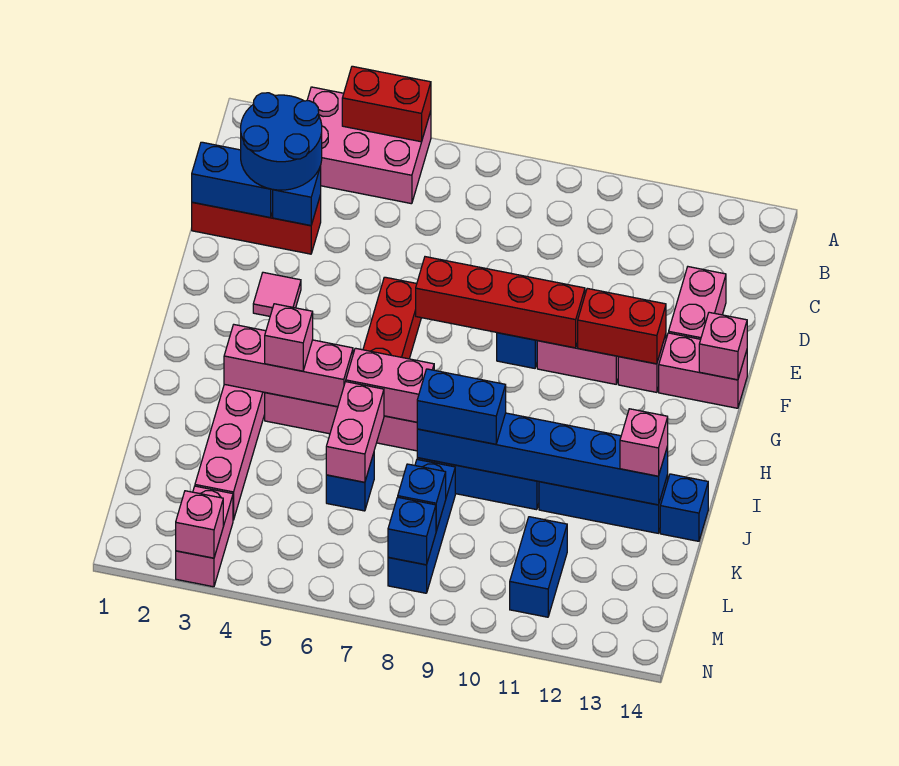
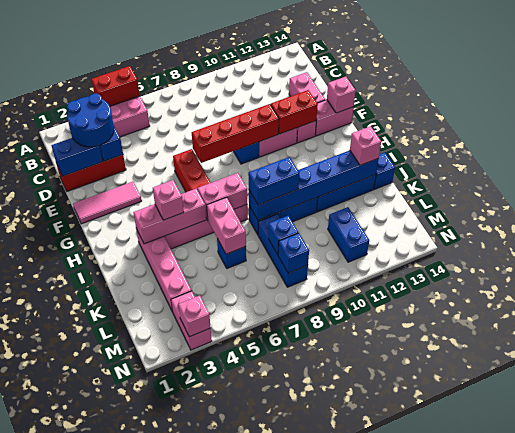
pink 1x1 tile [253,272,301,316] -> pink 1x3 tile [73,182,142,224]

